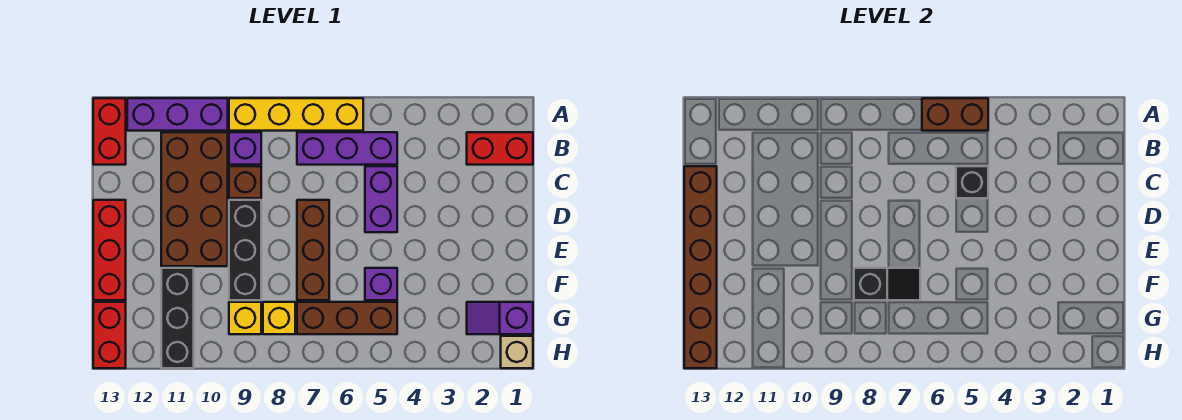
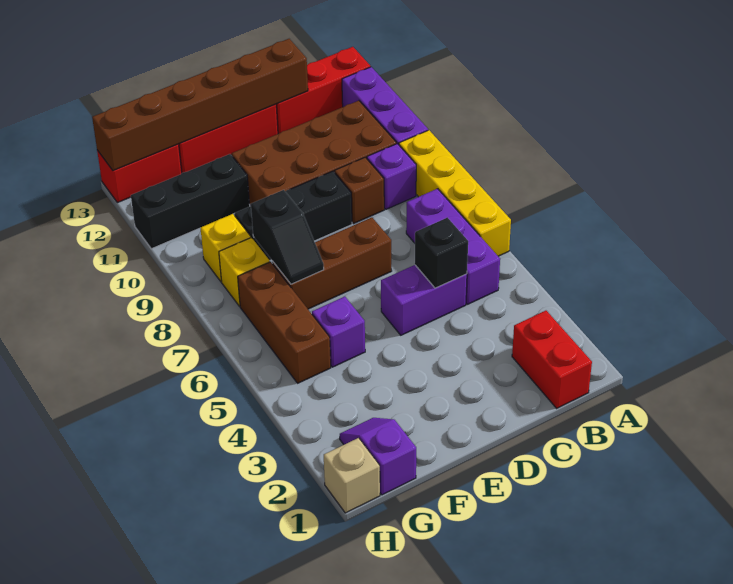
brown 1x2 brick [922,98,988,131] -> none
red 1x2 brick [93,98,126,165] -> red 1x3 brick [276,47,371,134]

